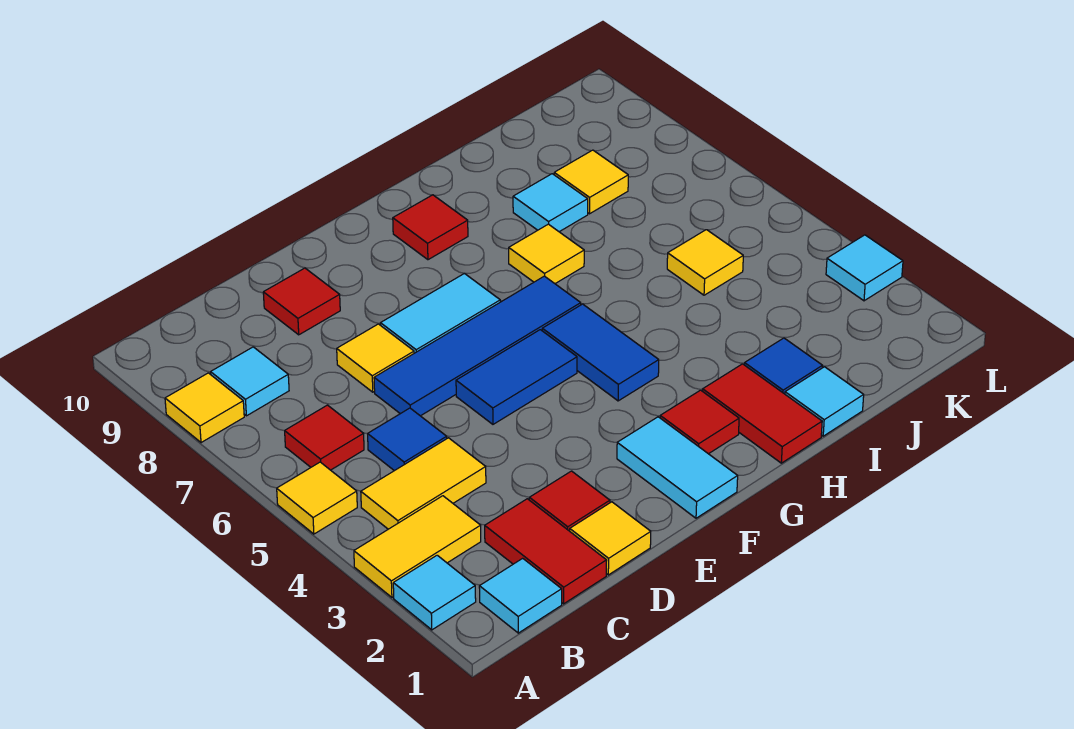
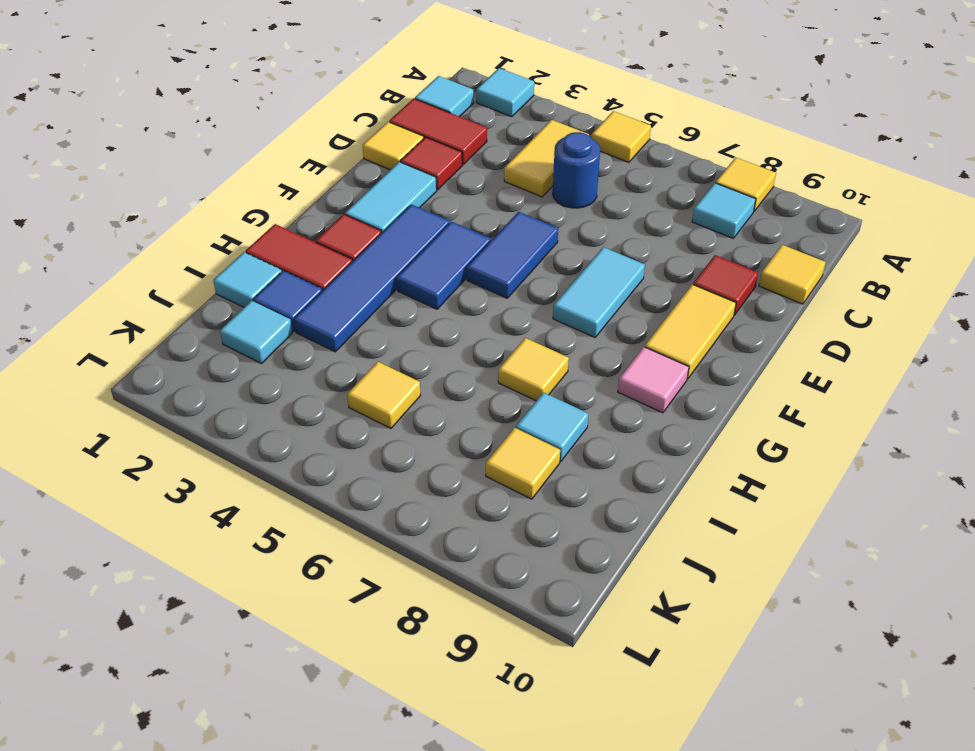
yellow 1x2 tile [354,496,481,597] -> yellow 1x2 tile moved to [645,284,736,379]
red 1x1 tile [285,405,364,470] -> none
blue 1x1 tile [368,408,447,471] -> blue 1x1 round brick [553,132,600,208]
blue 1x4 tile [374,276,581,416] -> blue 1x4 tile moved to [294,204,449,352]
yellow 1x1 tile [337,324,414,392] -> yellow 1x1 tile moved to [759,245,826,304]
cyan 1x2 tile [617,417,738,518] -> cyan 1x2 tile turned to [345,162,437,233]
blue 1x2 tile [542,304,659,401] -> blue 1x2 tile turned to [397,222,491,309]
red 1x1 tile [393,195,468,260] -> pink 1x1 tile [618,347,689,413]
cyan 1x1 tile [826,235,903,301] -> cyan 1x1 tile moved to [220,300,292,364]

